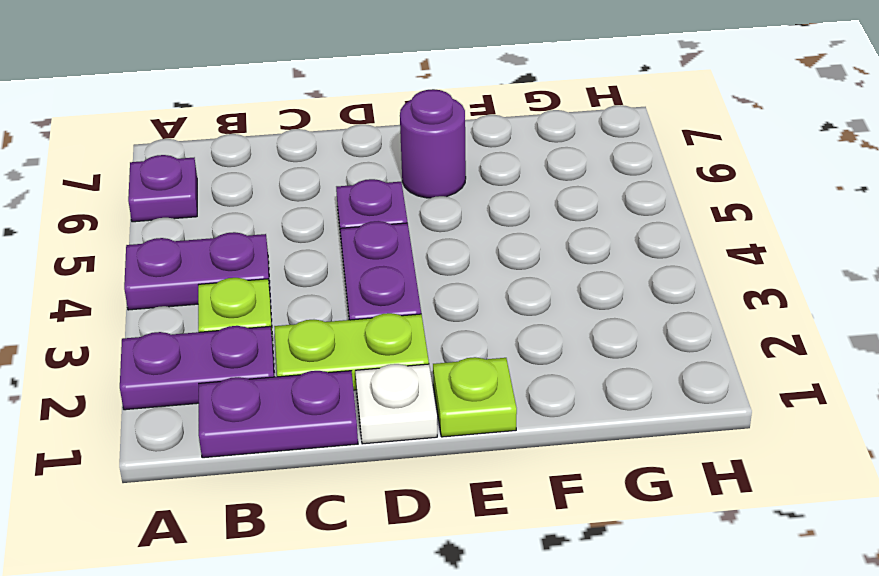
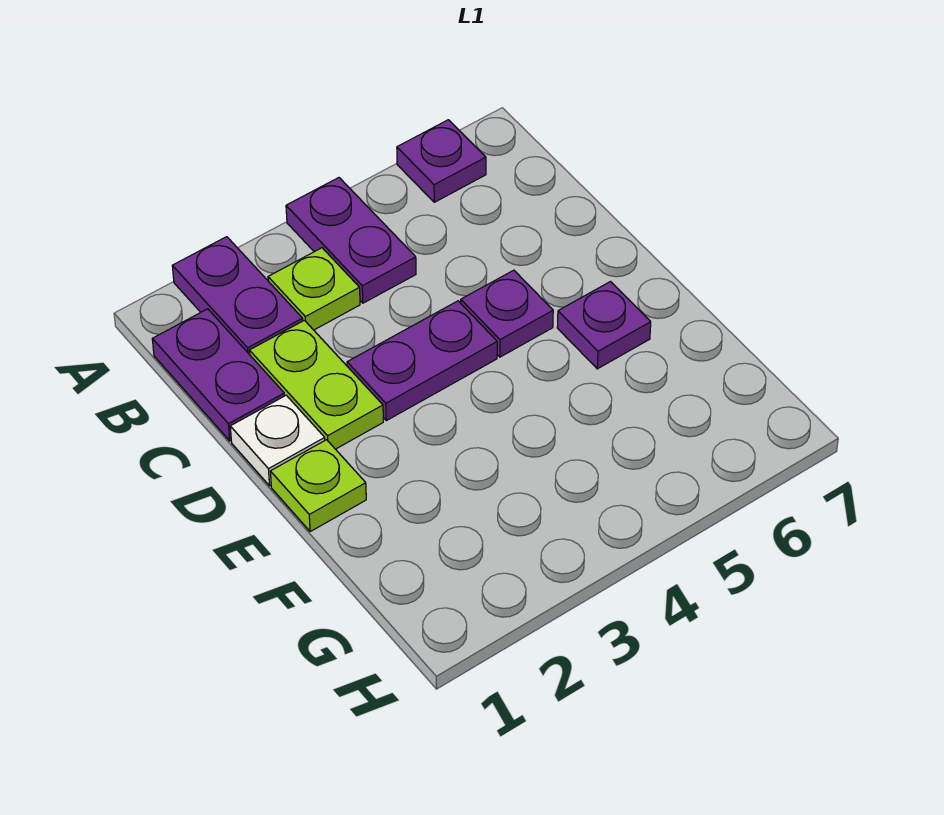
purple 1x1 round brick [400,89,466,198] -> purple 1x1 plate [557,282,651,369]

